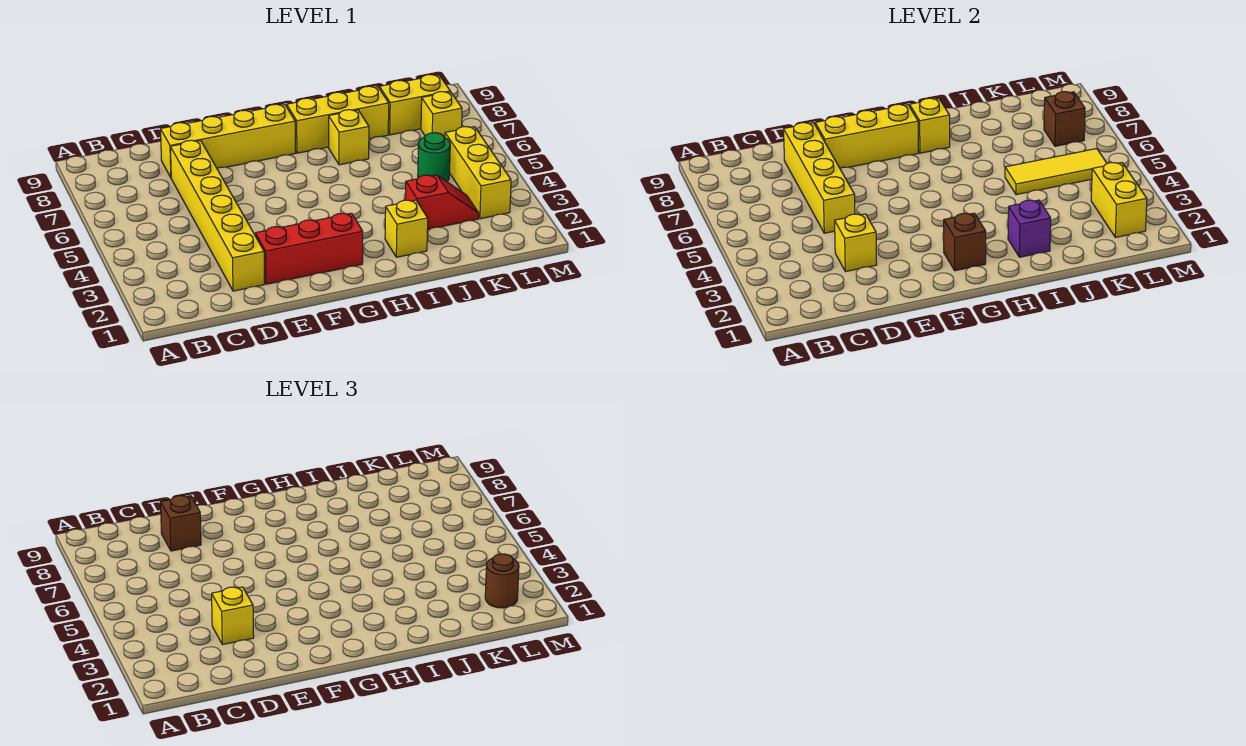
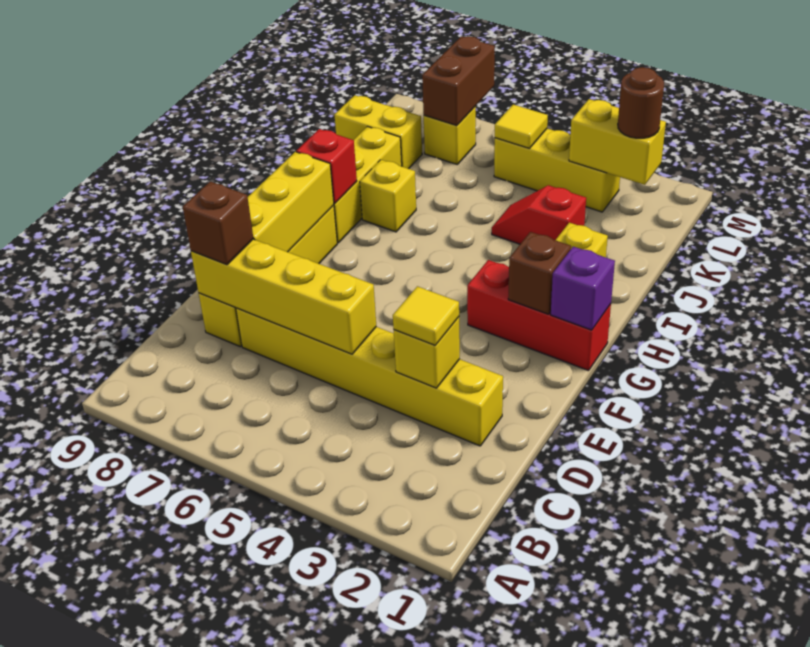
yellow 1x1 brick [212,587,254,645] -> yellow 1x1 tile [393,286,459,345]
red 1x3 brick [255,213,363,284] -> red 1x3 brick turned to [467,260,611,371]
yellow 1x1 brick [910,98,950,153] -> red 1x1 brick [297,129,357,204]
purple 1x1 brick [1008,200,1051,257] -> purple 1x1 brick moved to [551,247,615,330]
red 1x2 slope [405,175,479,230] -> red 1x2 slope turned to [492,185,586,244]
yellow 1x3 tile [1005,149,1107,195] -> yellow 1x1 tile [495,104,548,148]
green 1x1 round brick [418,133,450,182] -> none
yellow 1x2 brick [379,75,450,135] -> yellow 1x2 brick turned to [334,95,422,169]
brown 1x1 brick [1044,92,1085,146] -> brown 1x2 brick [422,36,495,126]

